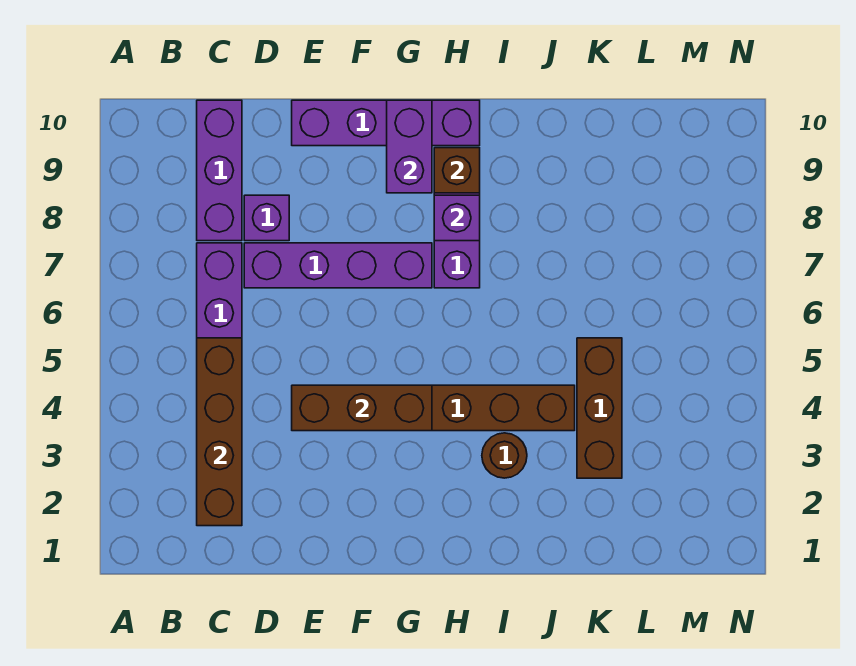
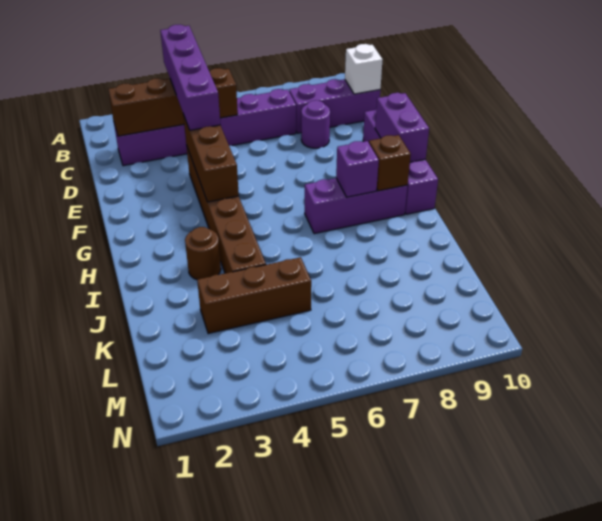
none -> white 1x1 brick [345,44,383,94]
purple 1x4 brick [244,243,432,288] -> purple 1x4 brick moved to [160,25,220,130]
purple 1x1 brick [244,195,289,241] -> purple 1x1 round brick [301,100,330,148]
purple 1x2 brick [387,100,432,193] -> purple 1x2 brick turned to [375,93,429,162]

